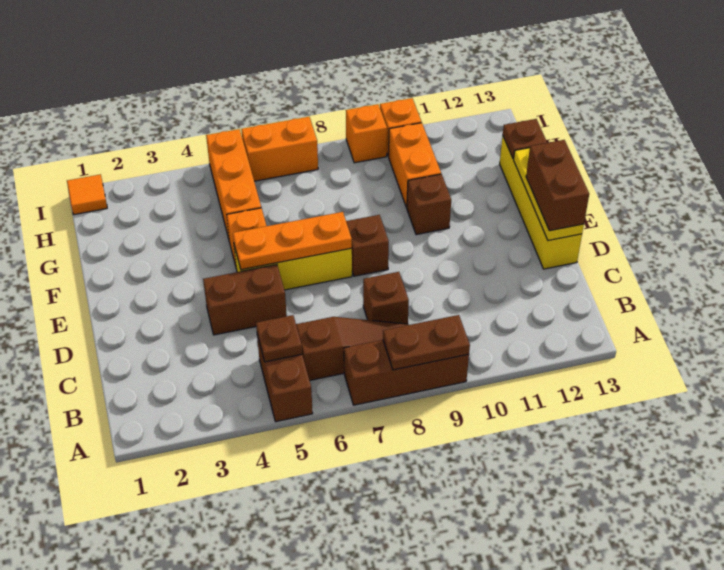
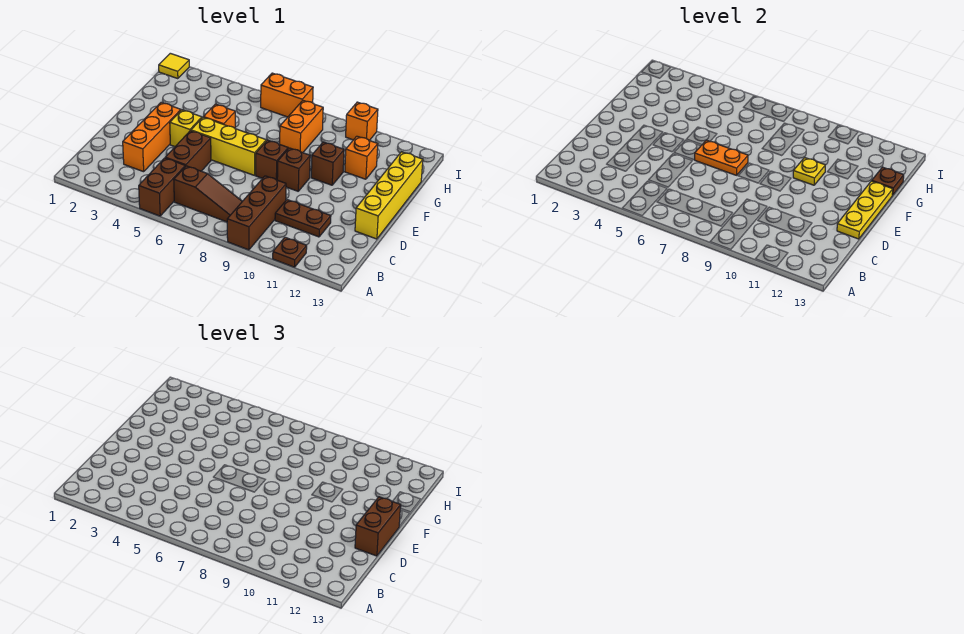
brown 1x3 brick [344,340,469,405] -> brown 1x3 brick turned to [227,176,286,250]
brown 1x2 plate [383,315,470,370] -> brown 1x2 plate moved to [275,200,331,237]
brown 1x1 plate [256,315,302,362] -> brown 1x1 plate moved to [273,237,307,267]
brown 1x1 brick [363,272,409,324] -> brown 1x1 brick moved to [277,148,310,191]
brown 1x2 brick [203,265,287,335] -> brown 1x2 brick turned to [165,131,211,171]
none -> yellow 1x1 brick [170,110,202,147]
orange 1x3 plate [233,212,352,270] -> orange 1x2 plate [695,140,748,175]
none -> yellow 1x1 plate [793,158,825,185]
orange 1x3 brick [206,129,261,239] -> orange 1x3 brick moved to [123,102,181,172]
orange 1x2 brick [389,123,441,208] -> orange 1x2 brick moved to [280,101,323,153]
orange 1x1 tile [67,174,107,215] -> yellow 1x1 tile [159,53,189,79]
orange 1x1 brick [346,104,387,163] -> orange 1x1 brick moved to [345,136,378,179]

